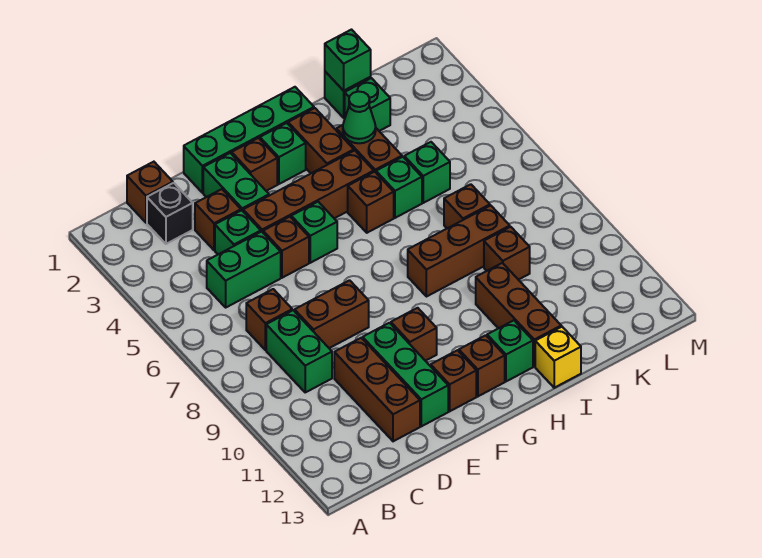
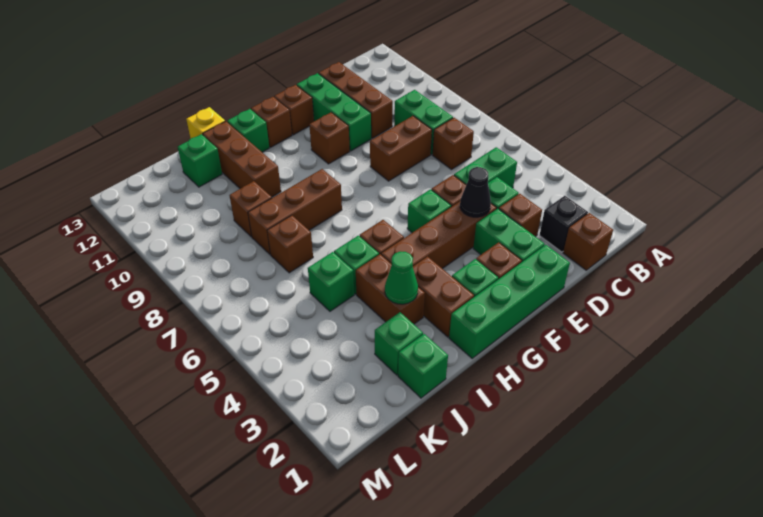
none -> black 1x1 cone [460,167,491,217]
green 1x1 brick [325,30,371,91] -> green 1x1 brick moved to [178,134,222,187]

